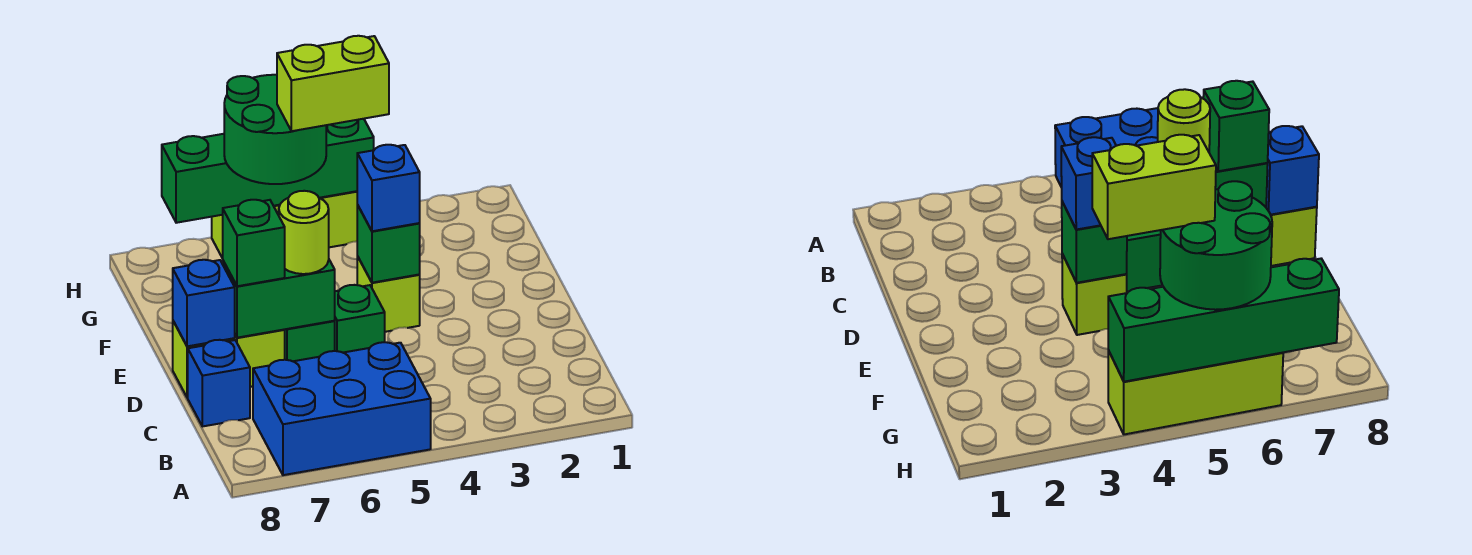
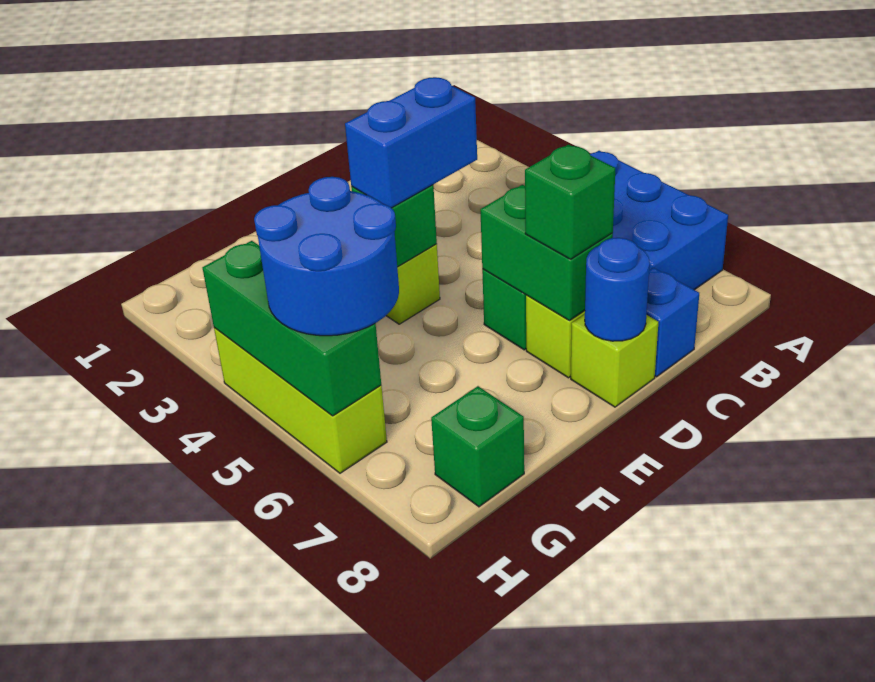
green 1x1 brick [335,285,385,353] -> green 1x1 brick moved to [431,386,524,507]
lime 1x1 round brick [279,191,329,274] -> none
blue 1x1 brick [173,260,235,346] -> blue 1x1 round brick [585,238,650,341]
blue 1x1 brick [357,145,420,231] -> blue 1x2 brick [345,77,477,208]
lime 1x2 brick [277,36,389,131] -> none
green 2x2 round brick [224,75,326,184] -> blue 2x2 round brick [254,177,399,336]
green 1x4 brick [162,119,374,223] -> green 1x3 brick [203,241,381,416]

